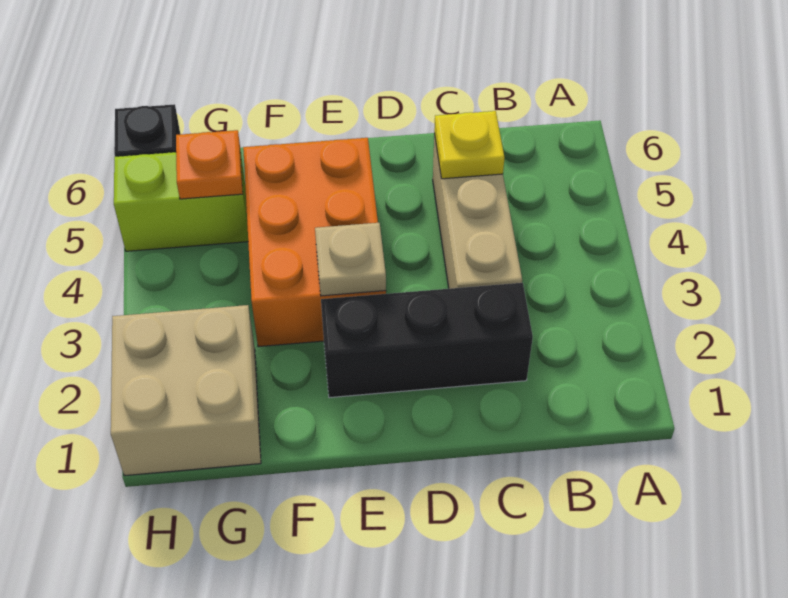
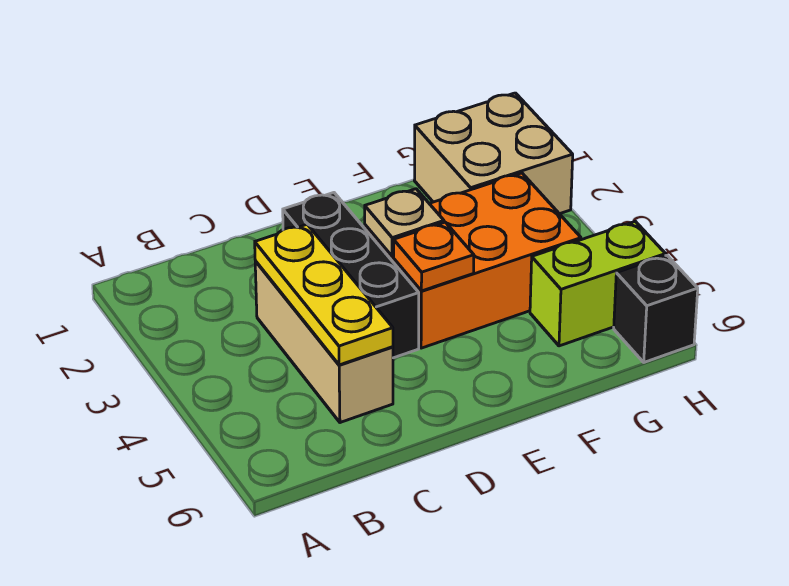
black 1x3 brick [321,283,533,398] -> black 1x3 brick turned to [283,193,419,358]
yellow 1x1 plate [434,111,504,179] -> yellow 1x3 plate [255,225,393,365]
orange 2x3 brick [243,138,386,347] -> orange 2x3 brick turned to [365,173,581,348]
orange 1x1 plate [176,130,243,199] -> orange 1x1 plate moved to [394,222,474,291]

